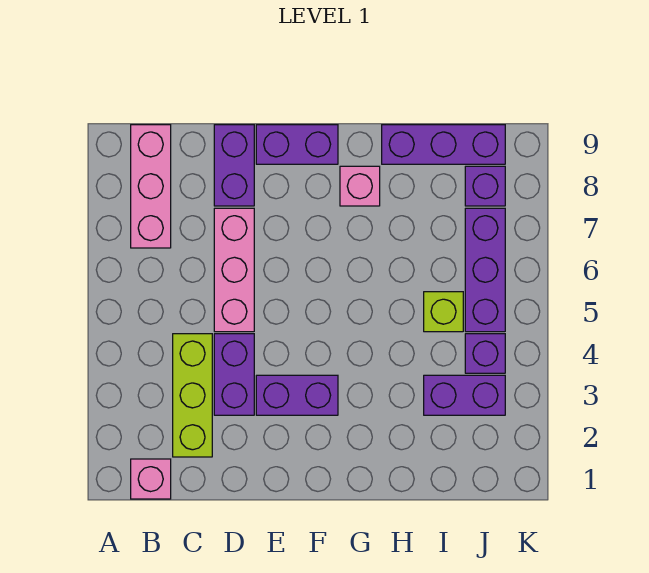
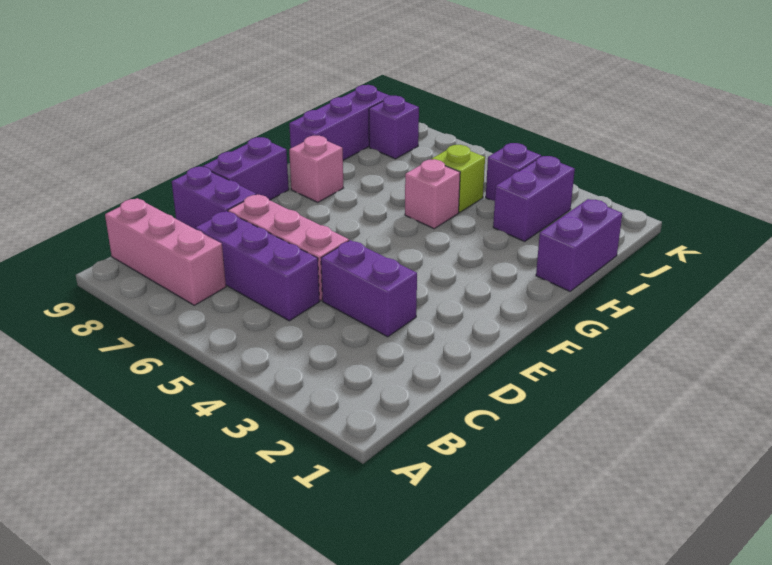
pink 1x1 brick [131,459,171,499] -> pink 1x1 brick moved to [405,159,460,229]
lime 1x3 brick [173,334,212,457] -> none
purple 1x2 brick [256,375,338,415] -> purple 1x2 brick moved to [536,199,622,291]
purple 1x3 brick [465,208,505,332] -> purple 1x3 brick moved to [195,211,320,321]

